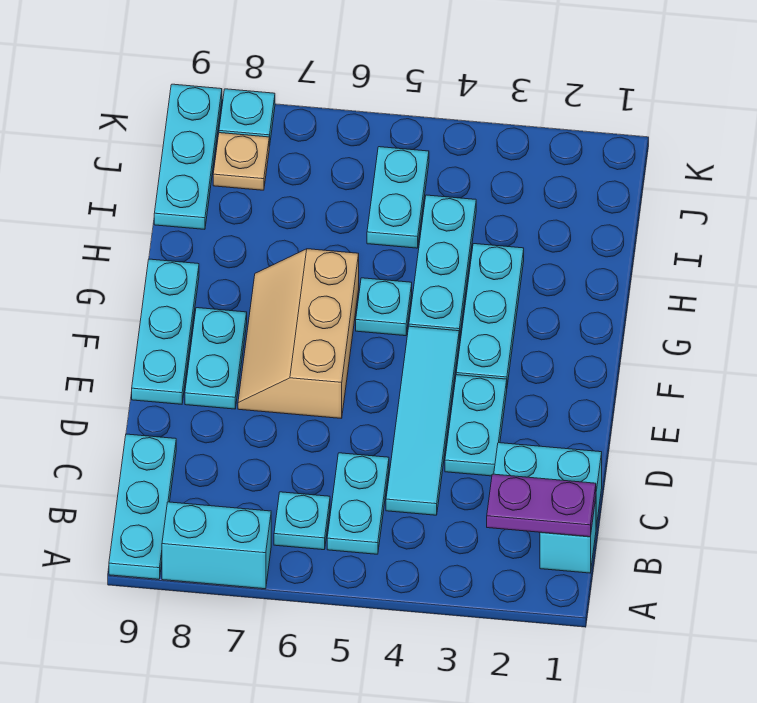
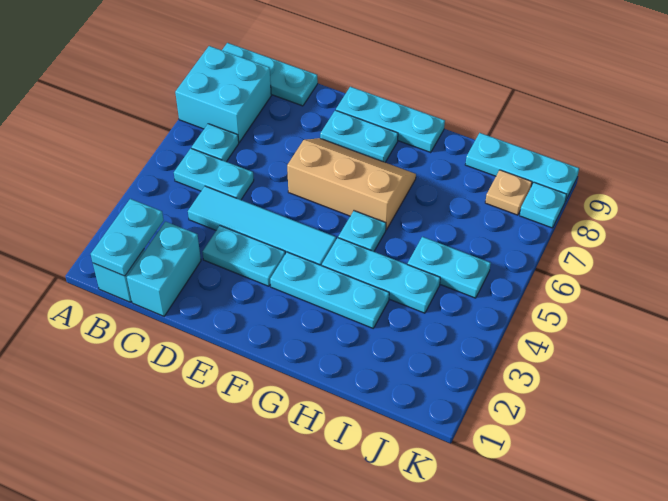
cyan 1x2 brick [162,502,271,589] -> cyan 2x2 brick [175,46,271,142]
purple 1x2 plate [487,474,596,537] -> cyan 1x2 plate [91,199,164,276]

